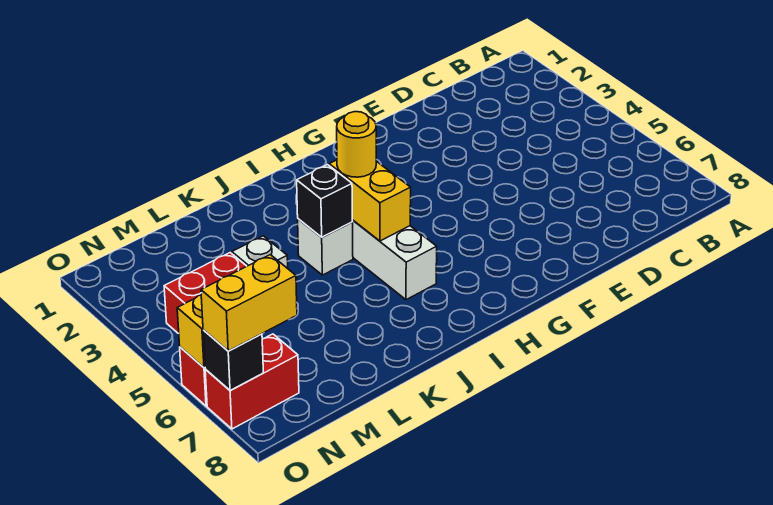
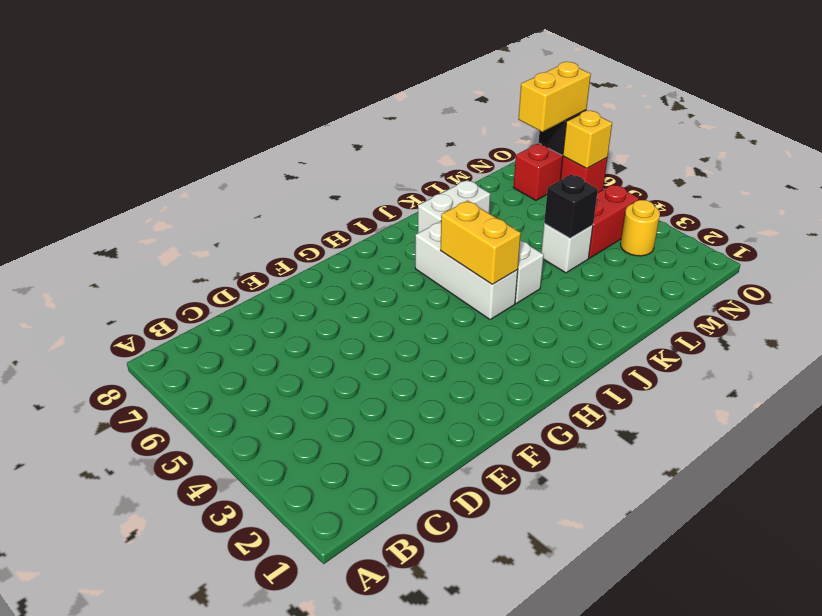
yellow 1x1 round brick [337,112,376,177] -> yellow 1x1 round brick moved to [620,200,660,256]
black 1x1 brick [297,165,352,237] -> black 1x1 brick moved to [544,175,598,238]
none -> white 1x2 brick [418,180,490,233]

